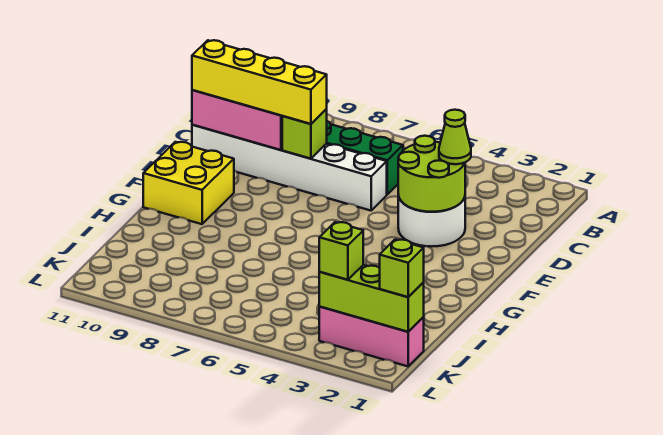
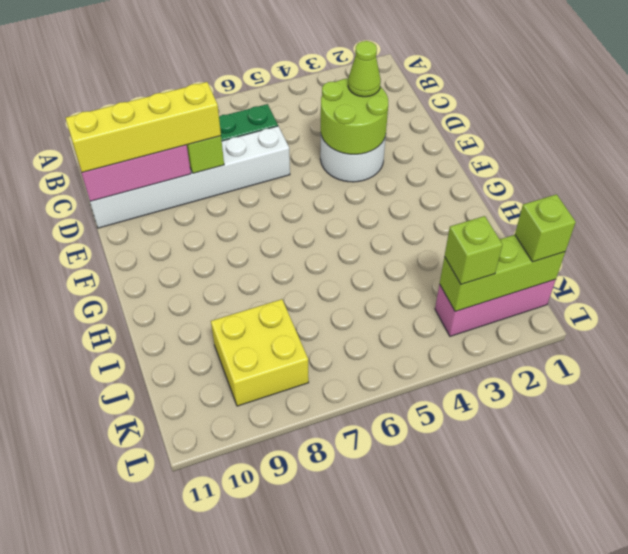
yellow 2x2 brick [143,142,234,224] -> yellow 2x2 brick moved to [211,299,309,406]

